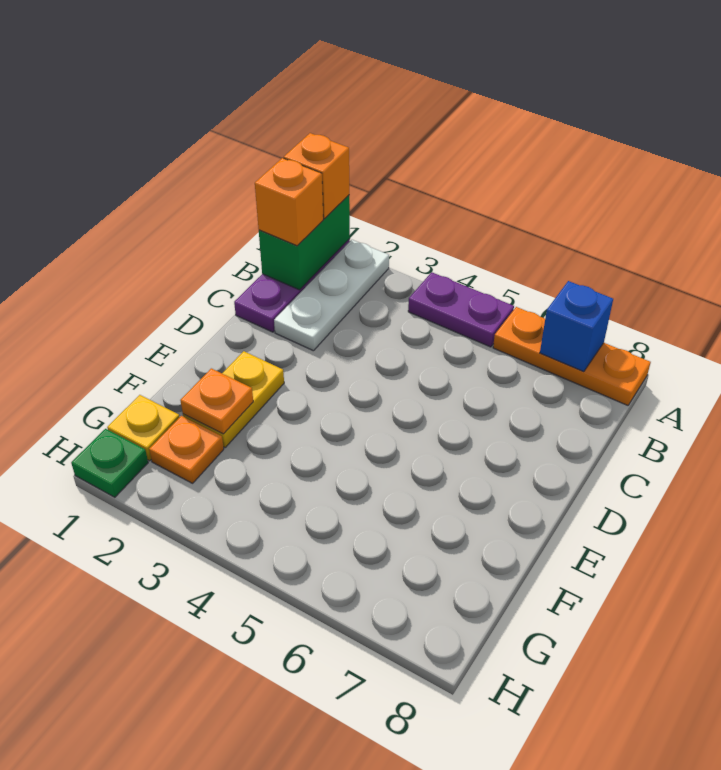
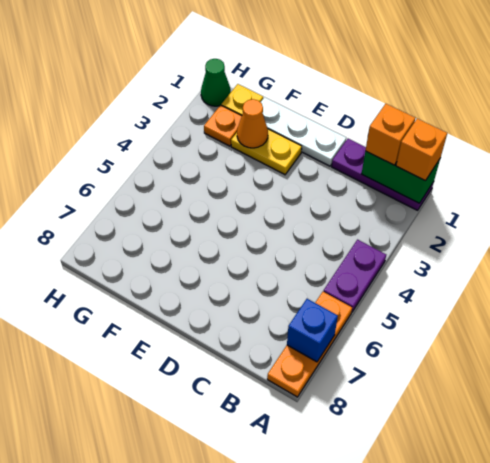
white 1x3 plate [274,240,389,351] -> white 1x3 plate moved to [261,97,346,166]
orange 1x1 plate [180,368,253,434] -> orange 1x1 cone [237,99,268,148]
green 1x1 plate [71,429,148,497] -> green 1x1 cone [201,59,231,106]

